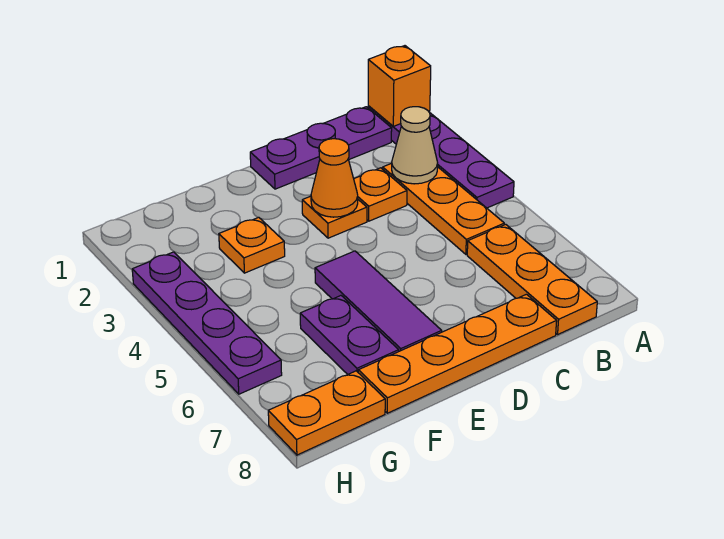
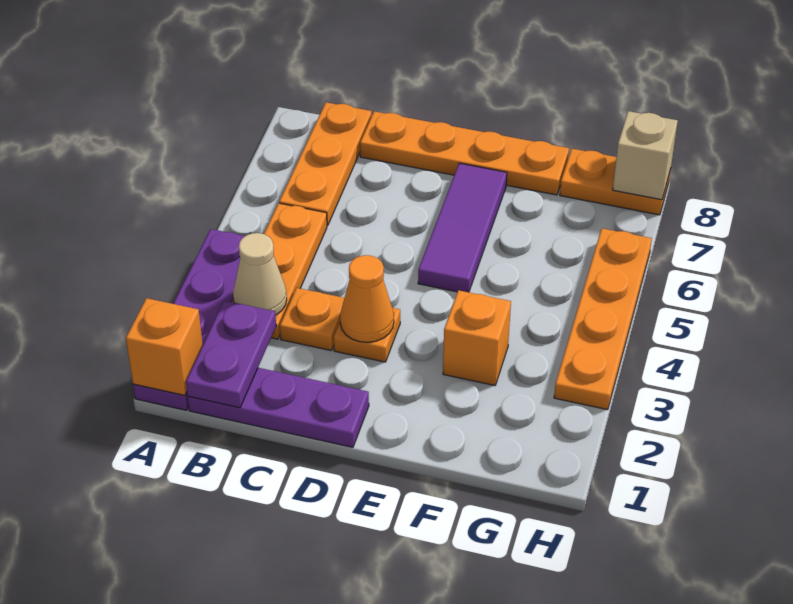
orange 1x1 plate [219,217,285,273] -> orange 1x1 brick [443,290,511,386]
purple 1x2 plate [300,296,399,374] -> purple 1x2 plate moved to [186,301,276,408]
purple 1x4 plate [132,252,282,394] -> orange 1x4 plate [554,228,652,410]
none -> tan 1x1 brick [613,111,678,200]

